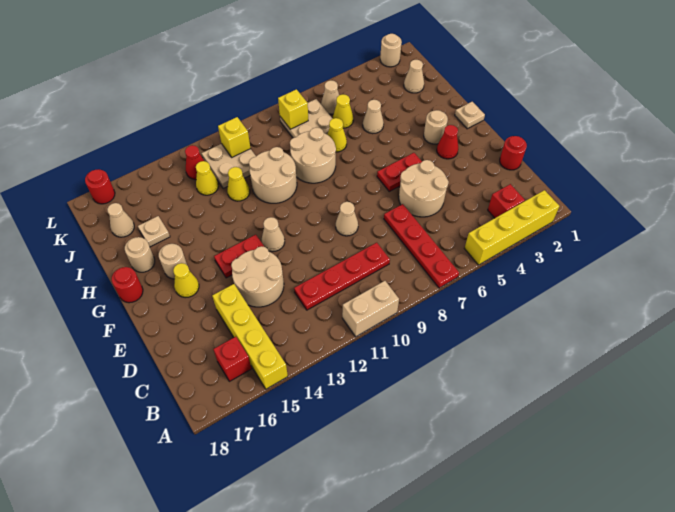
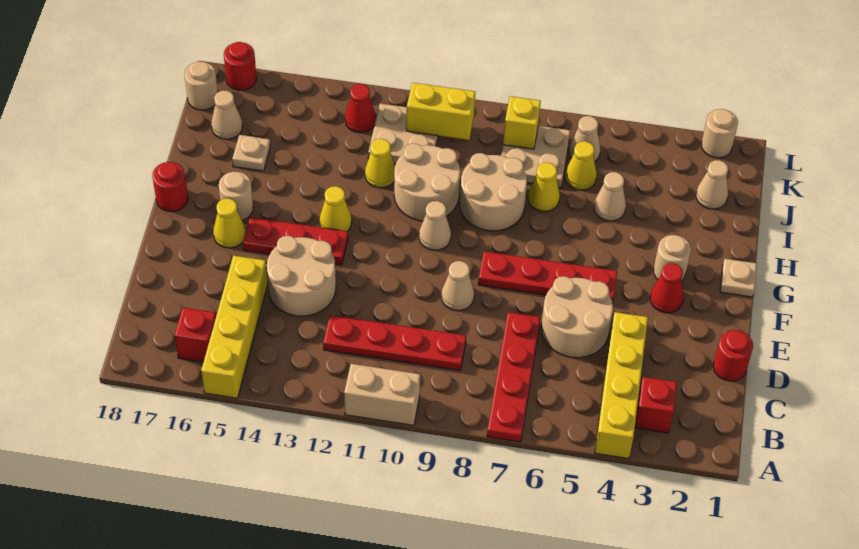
yellow 1x4 brick [464,190,559,265] -> yellow 1x4 brick turned to [595,312,648,459]
red 1x2 plate [377,153,422,191] -> red 1x4 plate [478,251,617,303]
tan 1x1 cone [262,217,285,252] -> tan 1x1 cone moved to [419,201,451,250]
red 1x2 plate [214,235,264,278] -> red 1x3 plate [243,217,348,265]
tan 1x1 round brick [125,237,155,272] -> tan 1x1 round brick moved to [185,62,218,110]
yellow 1x1 cone [196,161,218,195] -> yellow 1x1 cone moved to [320,186,352,231]
yellow 1x1 brick [218,117,251,157] -> yellow 1x2 brick [406,83,475,140]

